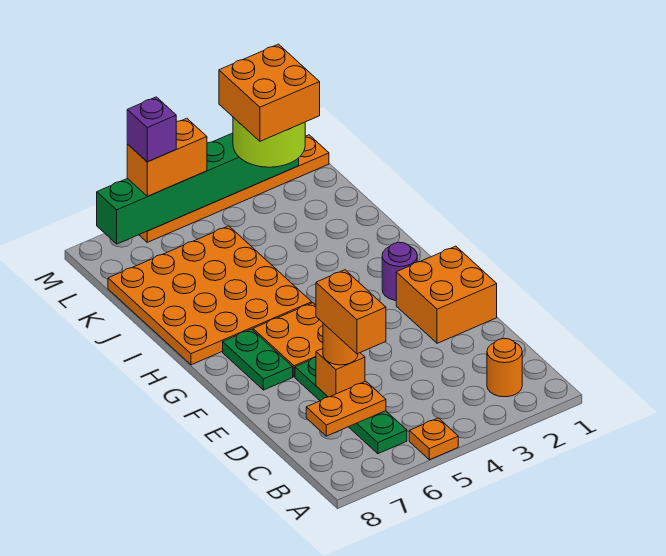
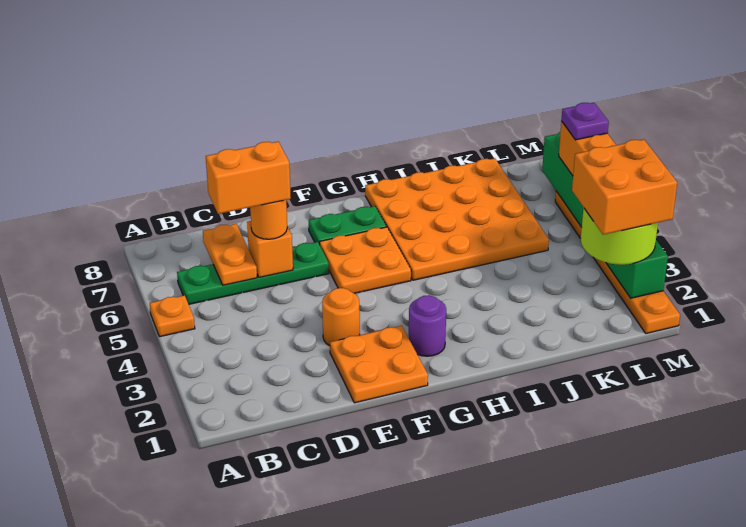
orange 1x1 round brick [487,339,522,397] -> orange 1x1 round brick moved to [322,288,360,346]
orange 2x2 brick [396,246,497,343] -> orange 2x2 plate [330,326,428,403]
purple 1x1 brick [127,97,176,162] -> purple 1x1 plate [561,103,609,140]

